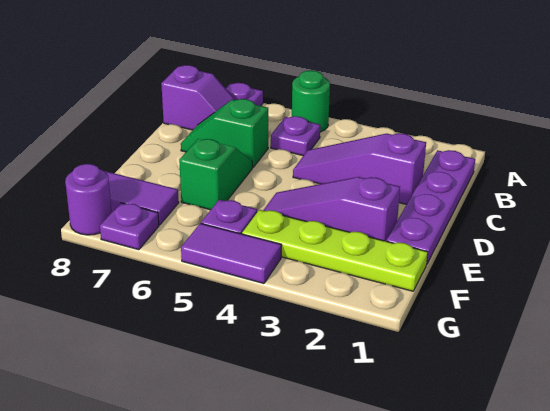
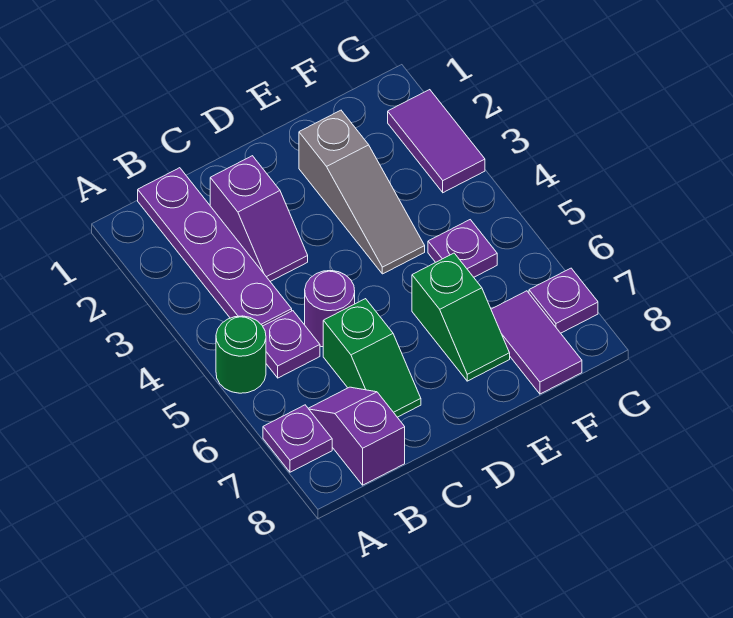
purple 1x4 plate [386,150,475,264] -> purple 1x4 plate turned to [138,168,292,326]
purple 1x3 slope [293,133,426,204] -> purple 1x2 slope [210,156,308,281]
green 1x2 slope [179,139,252,210] -> green 1x2 slope turned to [412,253,510,381]
purple 1x3 slope [263,177,400,241] -> grey 1x3 slope [299,110,425,274]
lime 1x4 plate [242,210,428,291] -> none
purple 1x2 tile [181,223,281,283] -> purple 1x2 tile moved to [388,90,485,193]
purple 1x1 round brick [65,164,112,235] -> purple 1x1 round brick moved to [305,271,355,347]

